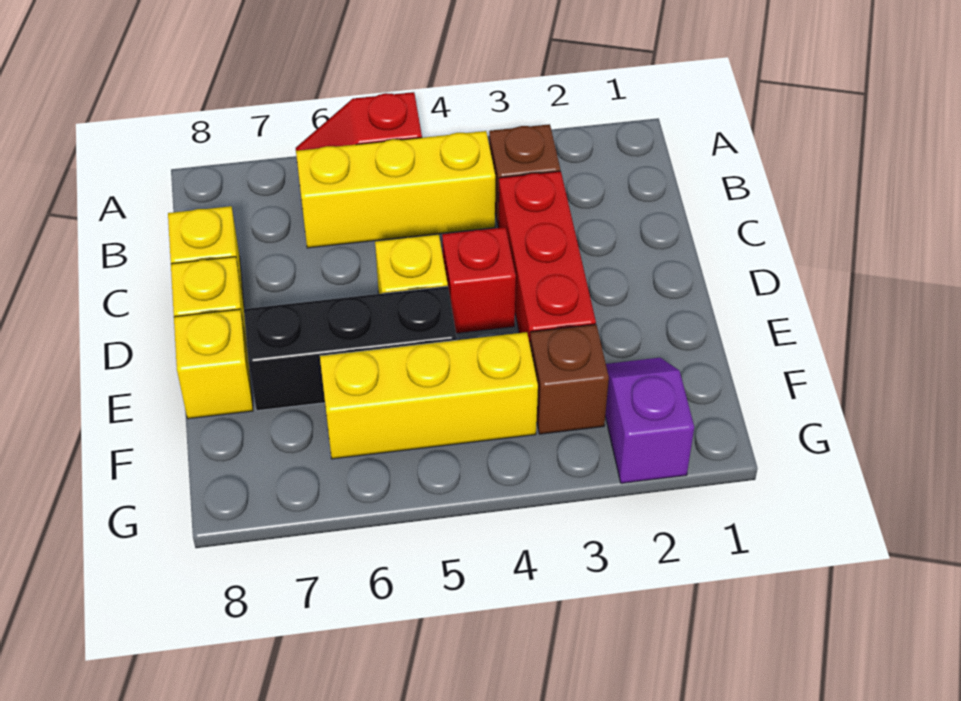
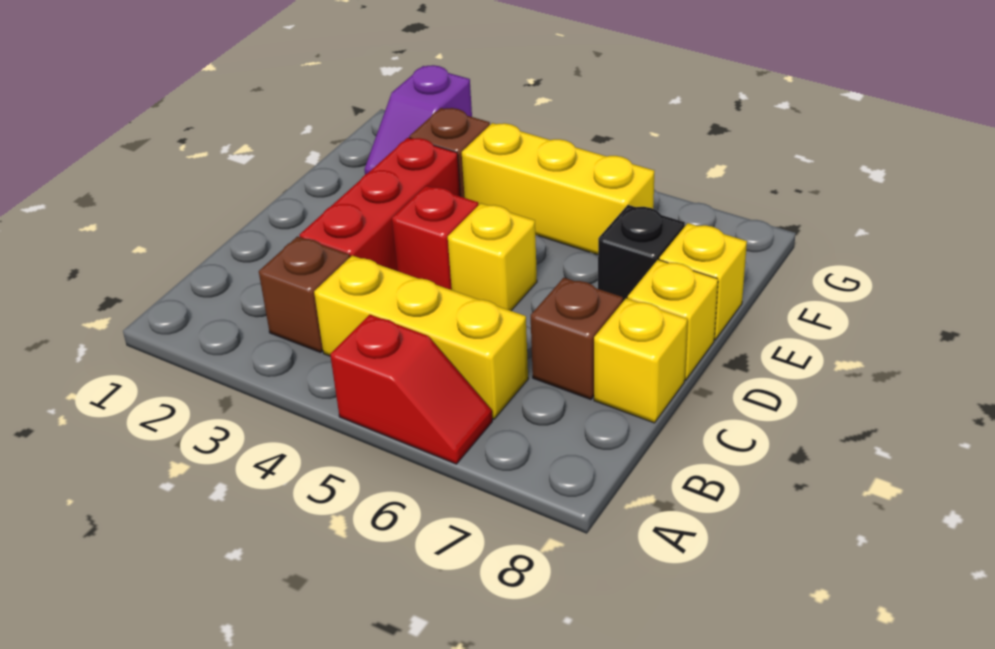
none -> brown 1x1 brick [531,278,623,400]
black 1x3 brick [244,286,457,411] -> black 1x1 brick [598,205,685,301]

